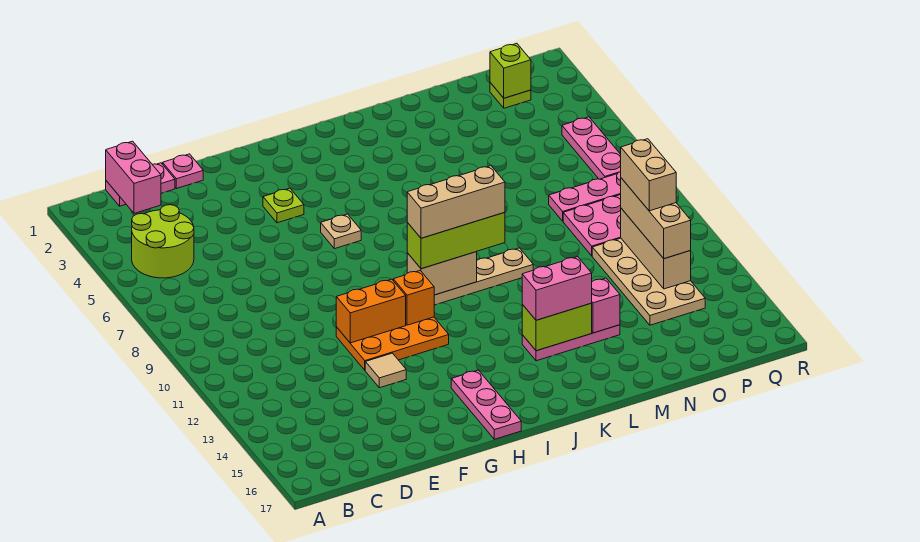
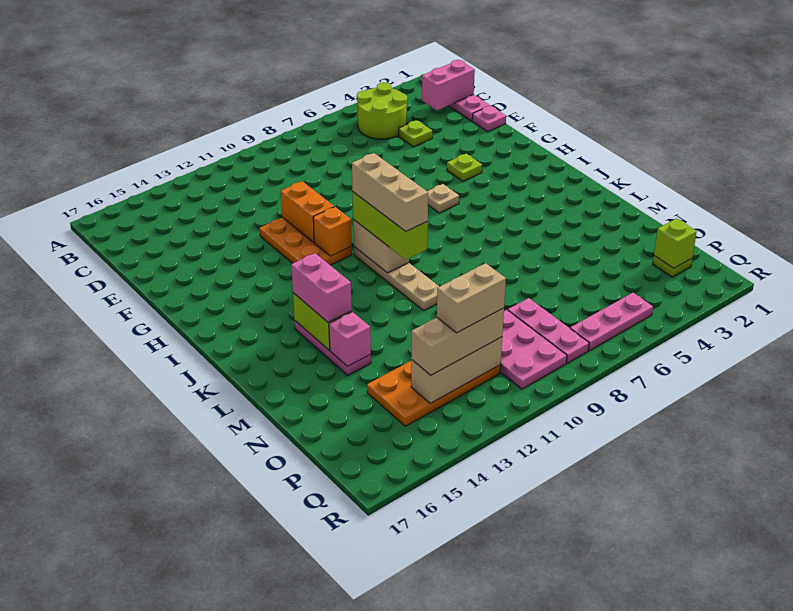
none -> lime 1x1 plate [399,120,432,147]
tan 1x1 tile [365,353,406,388] -> none
pink 1x3 plate [451,370,521,439] -> none
tan 2x4 plate [592,238,705,325] -> orange 2x4 plate [367,361,501,426]

